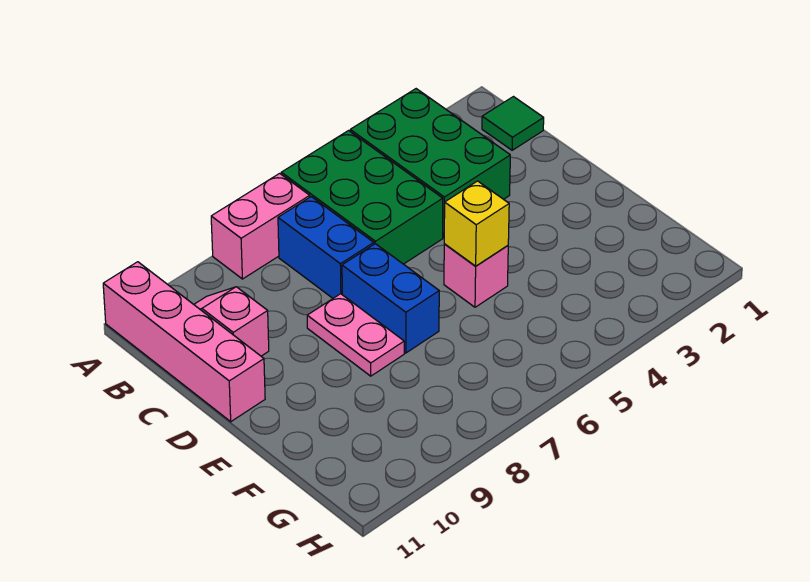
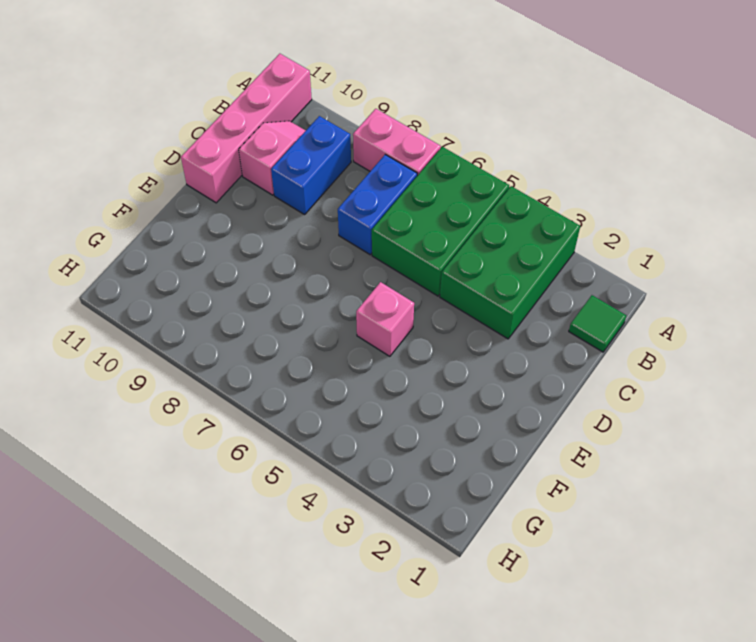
blue 1x2 brick [342,244,439,353] -> blue 1x2 brick moved to [271,116,351,215]
pink 1x2 plate [307,294,404,376] -> none
yellow 1x1 brick [444,181,509,266] -> none

